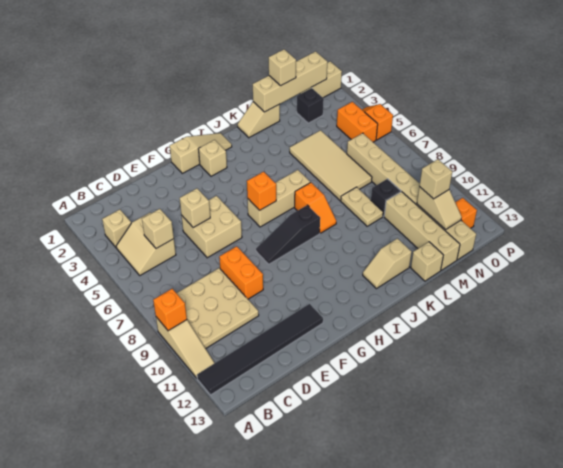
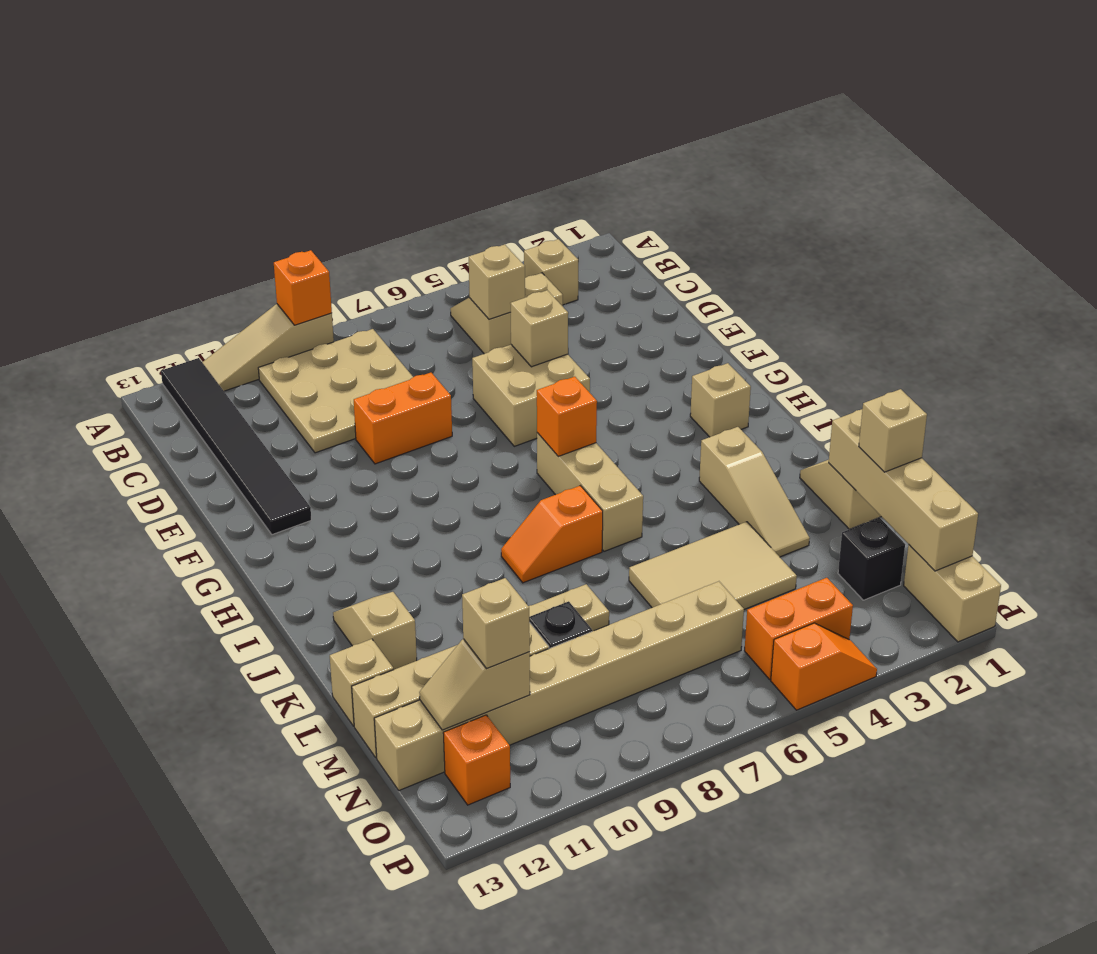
tan 1x3 slope [170,133,232,173] -> tan 1x3 slope moved to [699,427,810,557]
black 1x3 slope [256,205,320,264] -> none
tan 2x4 tile [290,130,372,201] -> tan 2x3 tile [629,522,797,609]

